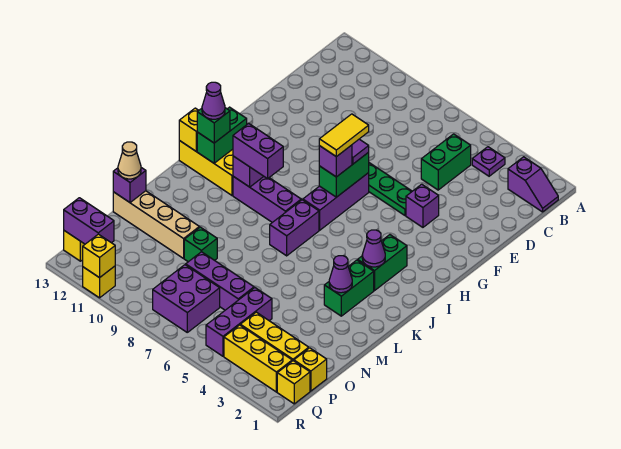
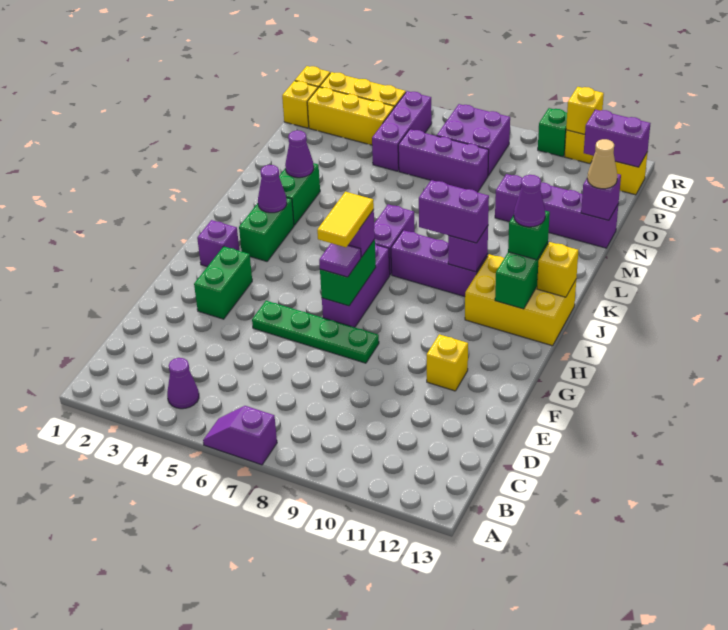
purple 1x2 slope [508,157,558,212] -> purple 1x2 slope moved to [203,406,277,465]
purple 1x1 plate [472,147,505,176] -> purple 1x1 cone [167,358,199,409]
green 1x2 brick [421,134,471,190] -> green 1x2 brick moved to [194,246,252,319]
purple 1x1 brick [406,184,439,227] -> purple 1x1 brick moved to [197,220,239,267]
none -> yellow 1x1 brick [427,334,468,391]
green 1x1 brick [184,227,217,262] -> green 1x1 brick moved to [538,108,567,157]
tan 1x4 brick [113,191,199,258] -> purple 1x4 brick [495,174,618,248]

